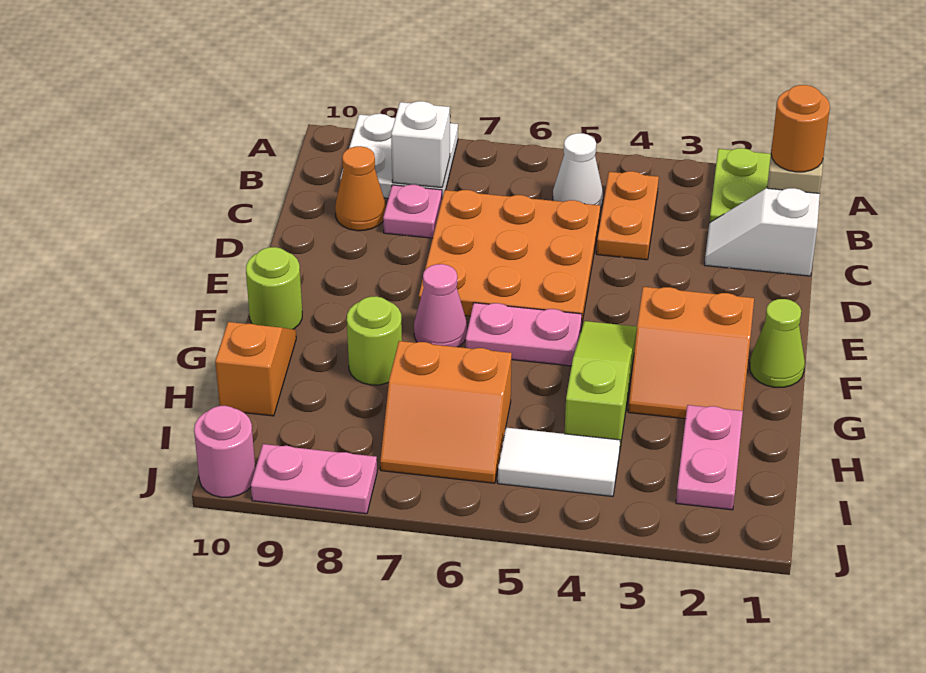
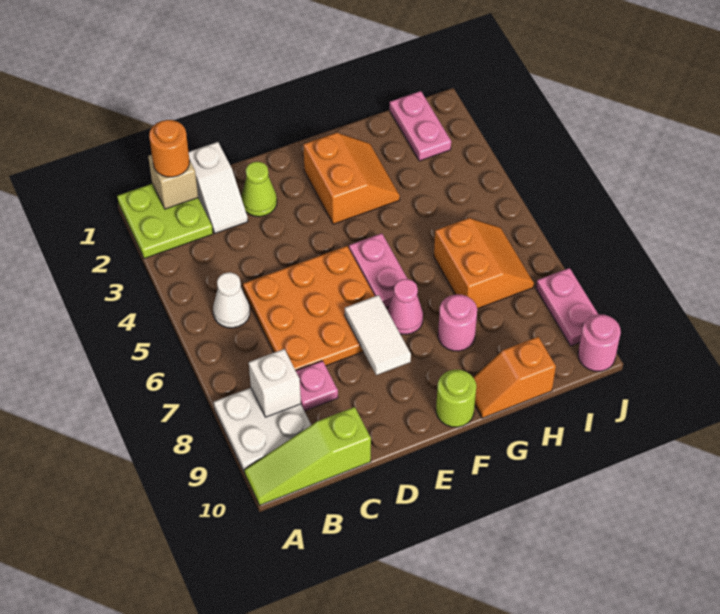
orange 1x2 plate [597,171,659,260] -> none
orange 1x1 cone [335,146,386,231] -> none
lime 1x1 cone [750,299,805,387] -> lime 1x1 cone moved to [241,162,277,217]
lime 1x3 slope [565,321,637,453] -> lime 1x3 slope moved to [244,407,371,505]
lime 1x1 round brick [347,296,402,385] -> pink 1x1 round brick [438,294,477,351]
pink 1x2 plate [676,405,743,510] -> pink 1x2 plate turned to [390,91,451,161]
white 1x2 tile [498,428,620,496] -> white 1x2 tile moved to [345,295,411,375]

